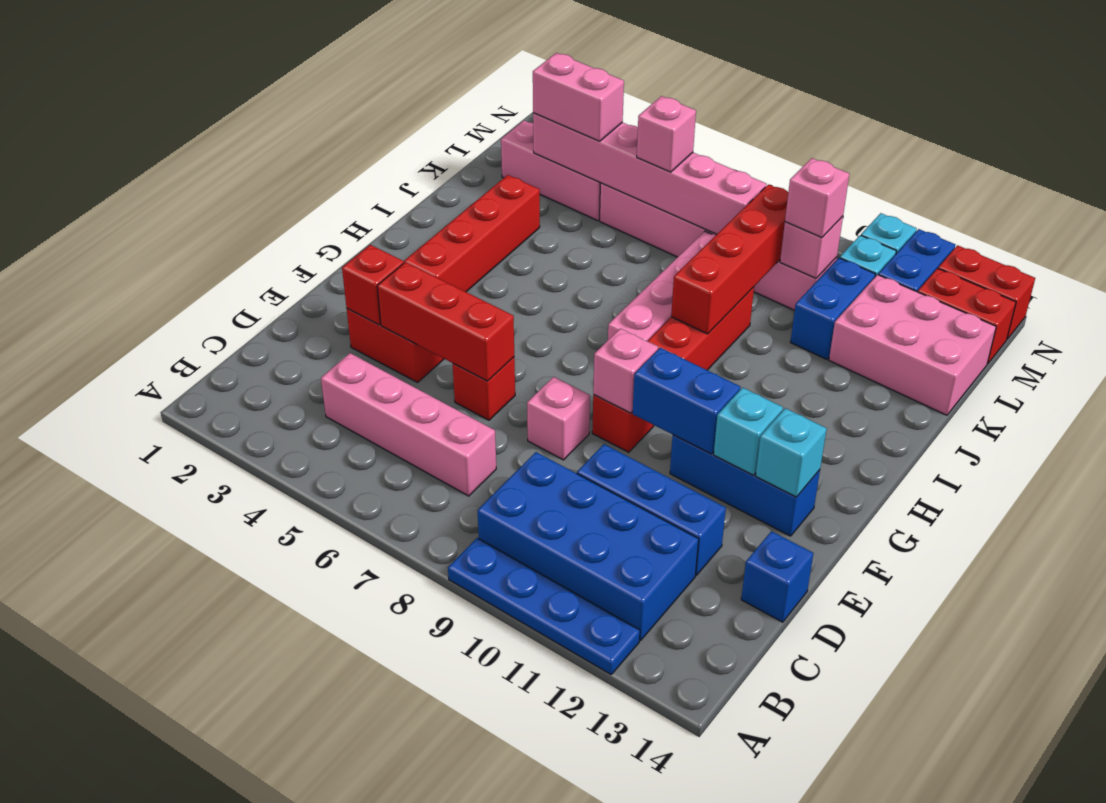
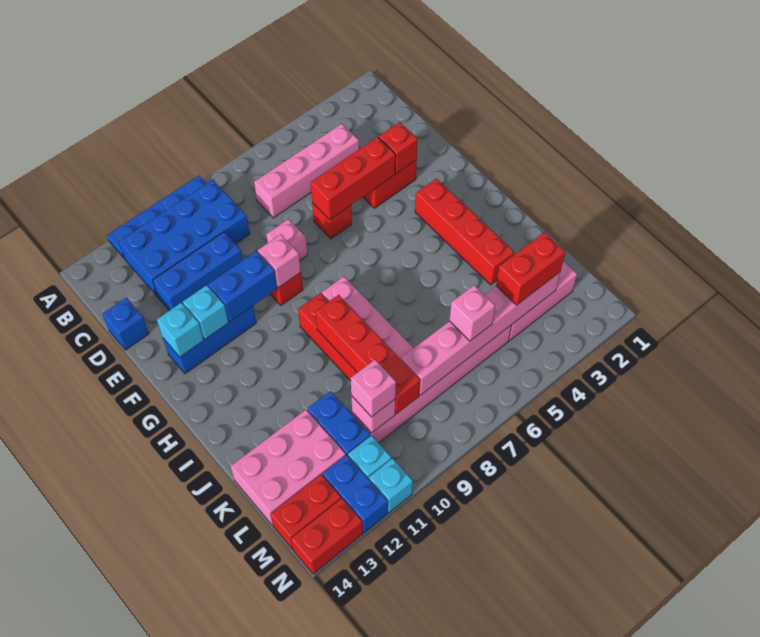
pink 1x2 brick [533,53,624,141] -> red 1x2 brick [496,232,565,305]

